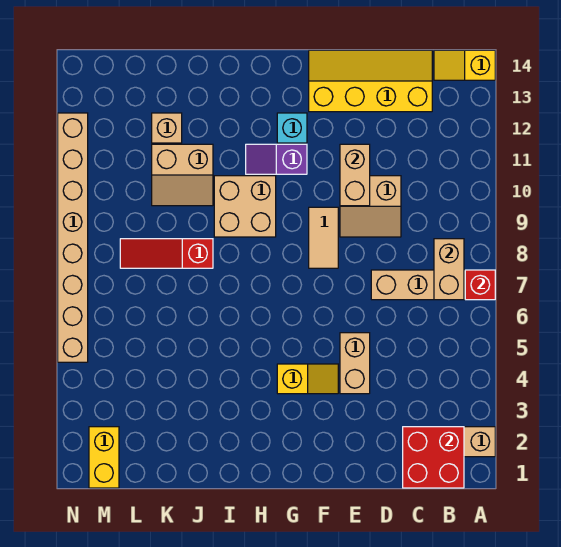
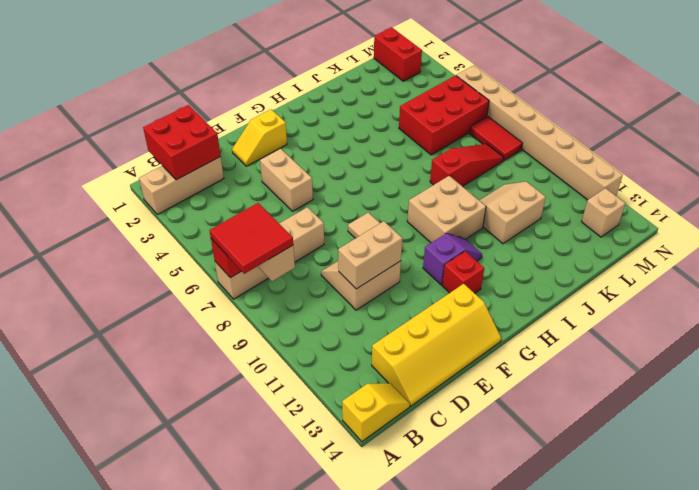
none -> red 2x2 tile [209,203,293,274]
tan 1x2 brick [340,144,370,206] -> tan 1x2 brick turned to [338,221,402,289]
yellow 1x2 slope [277,364,338,394] -> yellow 1x2 slope moved to [232,109,287,166]
cyan 1x1 brick [277,113,307,143] -> red 1x1 brick [442,251,484,293]
none -> red 2x3 brick [399,75,489,155]
tan 1x1 brick [152,113,182,143] -> tan 1x1 brick moved to [582,188,626,237]
yellow 1x2 brick [89,427,119,488] -> red 1x2 brick [374,27,422,81]
none -> red 1x2 tile [470,117,523,161]

